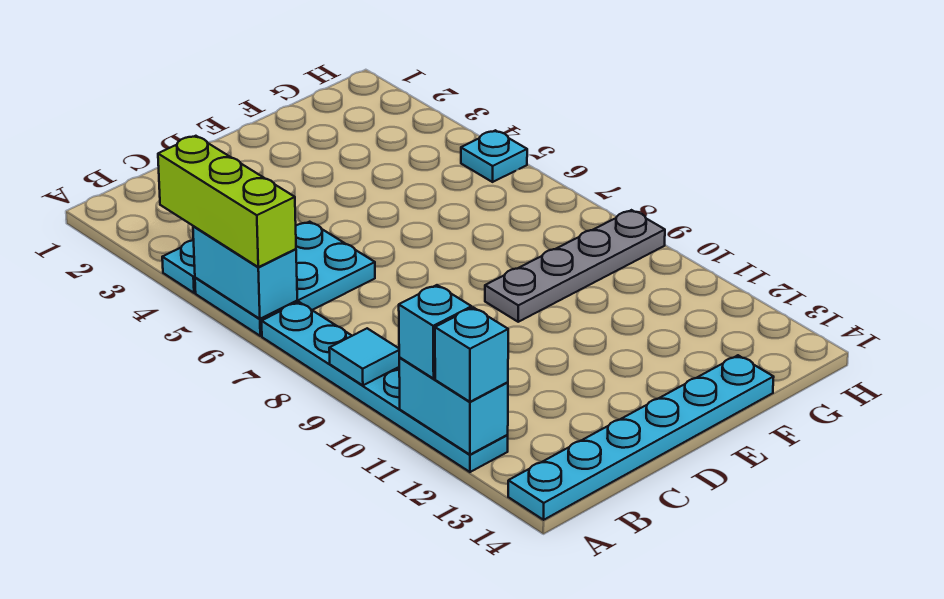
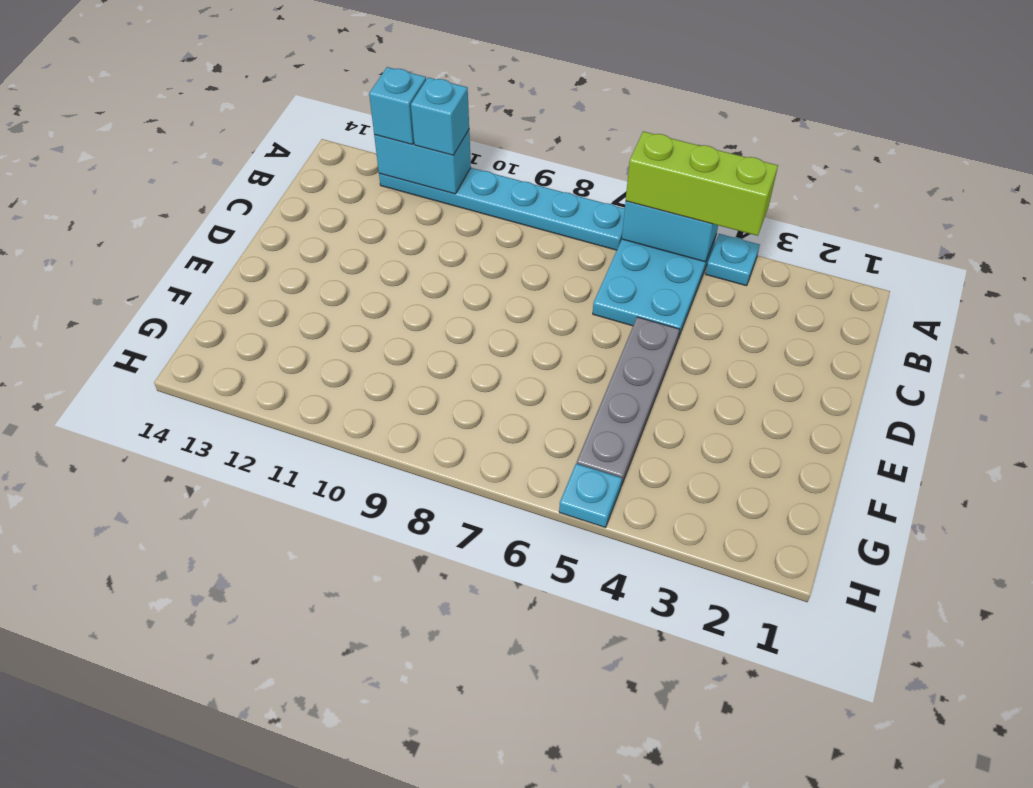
cyan 1x1 tile [329,328,399,385] -> none
cyan 1x6 plate [508,355,774,520] -> none
grey 1x4 plate [485,210,665,322] -> grey 1x4 plate moved to [577,317,680,486]

